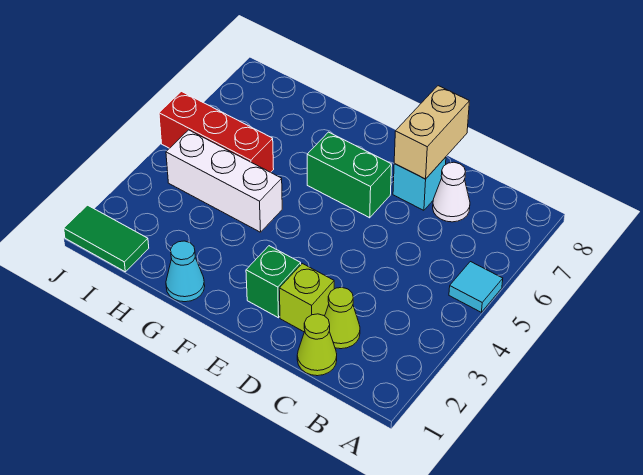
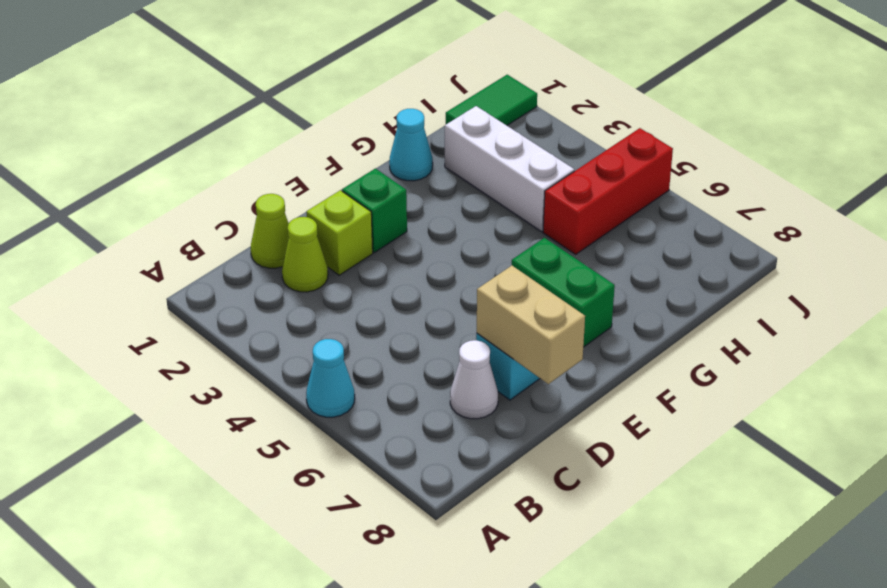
cyan 1x1 tile [449,262,503,312] -> cyan 1x1 cone [306,339,355,417]
green 1x2 brick [307,132,392,218] -> green 1x2 brick turned to [512,238,615,347]
white 1x3 brick [166,130,282,232] -> white 1x3 brick turned to [445,106,574,232]

